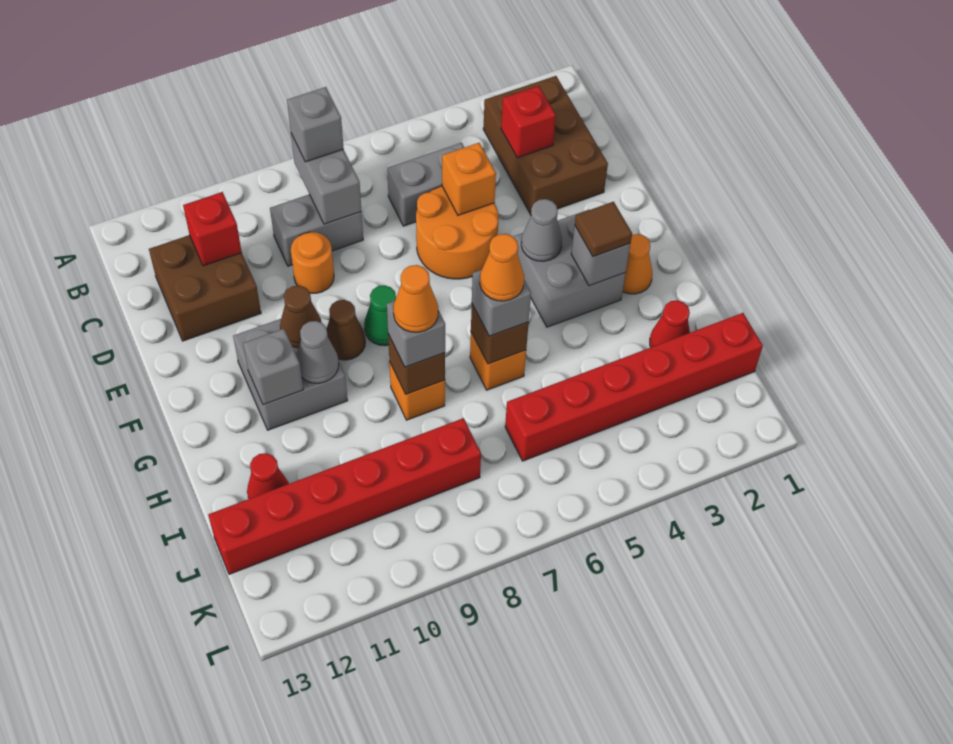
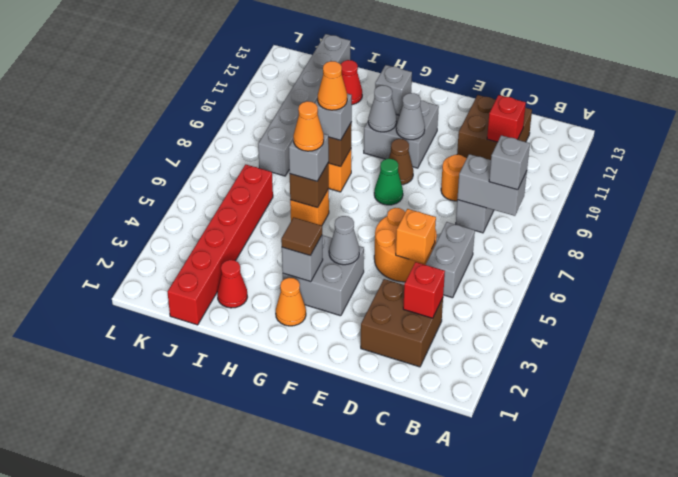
brown 2x3 brick [483,76,608,215] -> brown 2x2 brick [361,279,443,367]
brown 1x1 cone [280,285,322,348] -> grey 1x1 cone [396,93,425,140]
red 1x6 brick [208,418,481,574] -> grey 1x6 brick [258,34,351,176]

